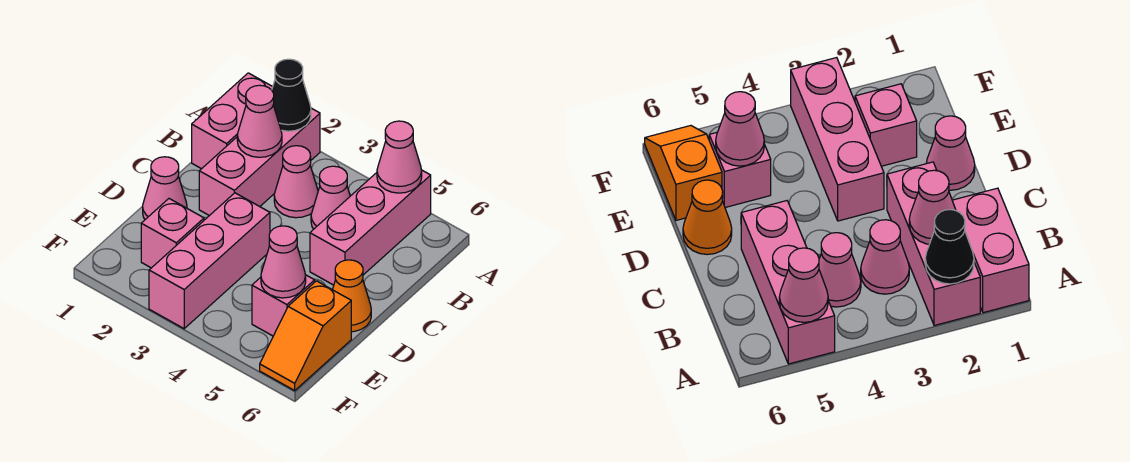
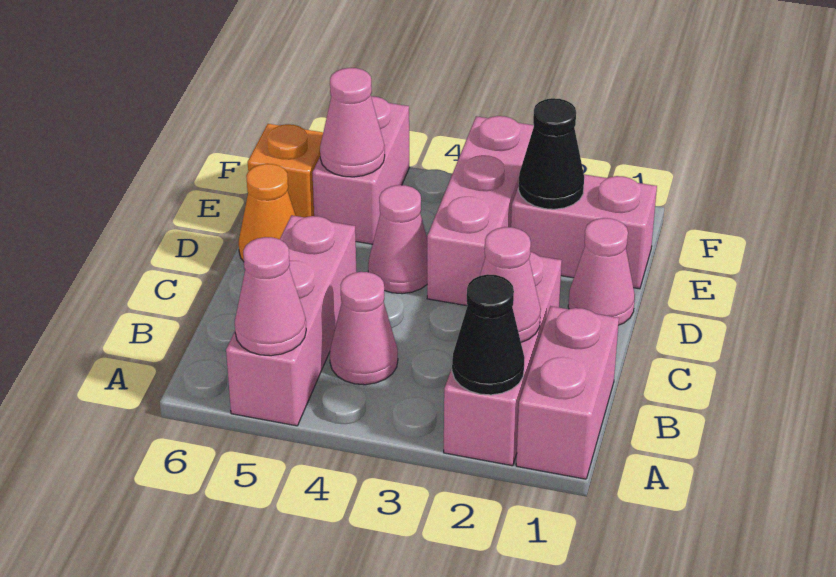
pink 1x1 cone [274,146,318,218] -> pink 1x1 cone moved to [368,185,427,294]
pink 1x1 brick [141,199,204,268] -> pink 1x2 brick [511,174,657,289]
none -> black 1x1 cone [518,98,584,209]
pink 1x1 brick [252,275,315,336] -> pink 1x2 brick [312,96,409,244]

